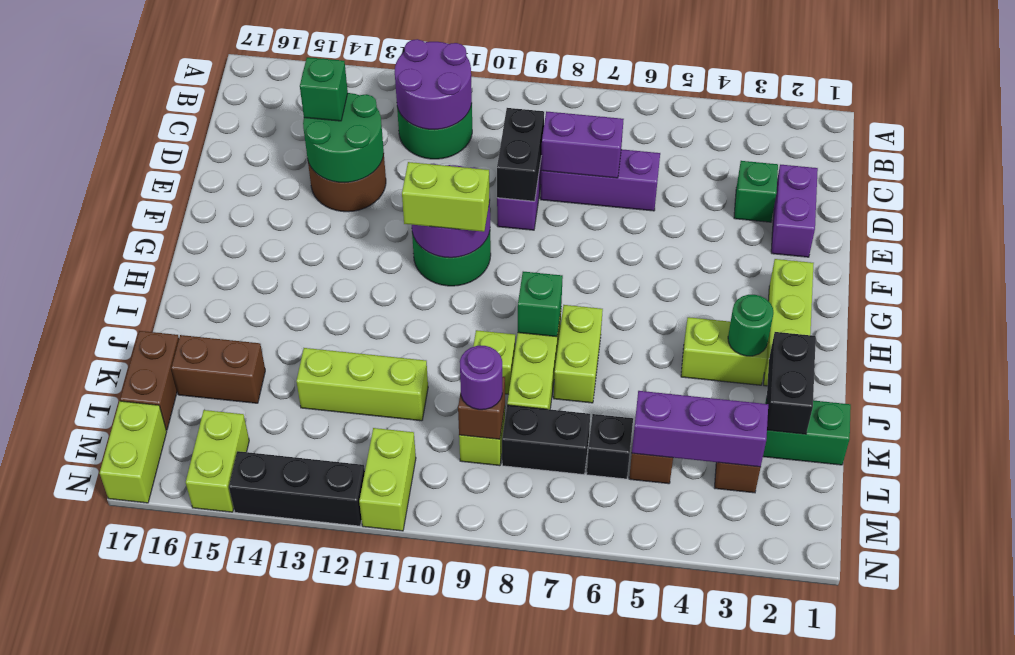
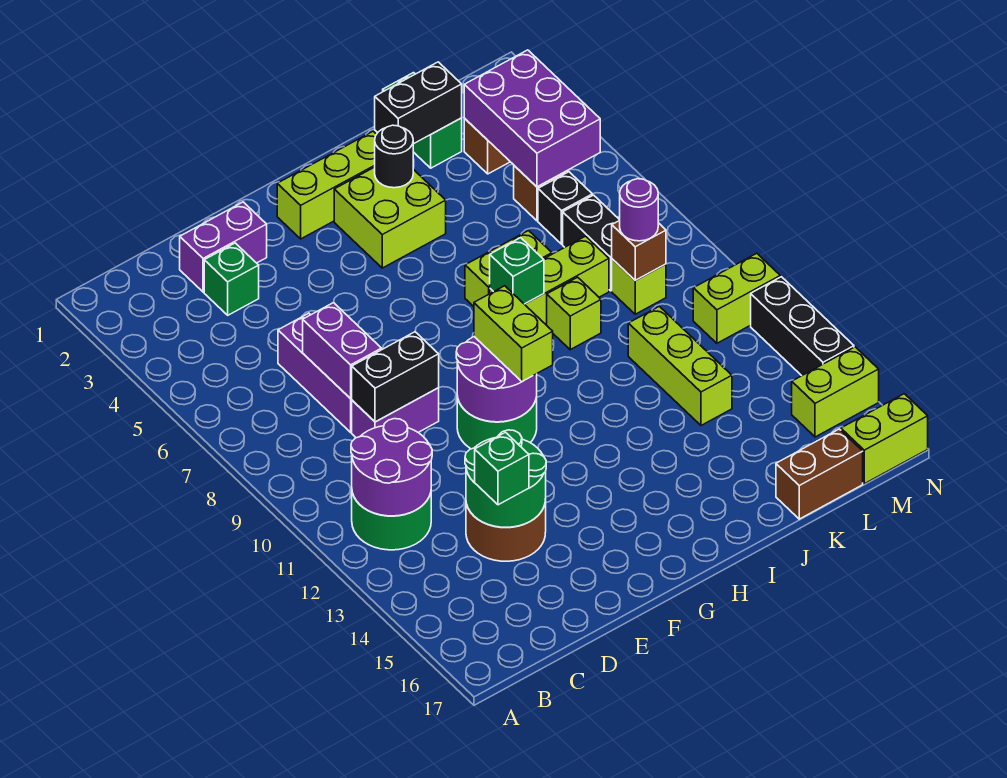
lime 1x2 brick [681,317,768,385] -> lime 2x2 brick [334,167,446,268]
green 1x1 round brick [728,295,773,356] -> black 1x1 round brick [375,125,413,188]
brown 1x2 brick [171,335,265,403] -> none
purple 1x3 brick [632,391,768,467] -> purple 2x3 brick [464,50,600,187]

